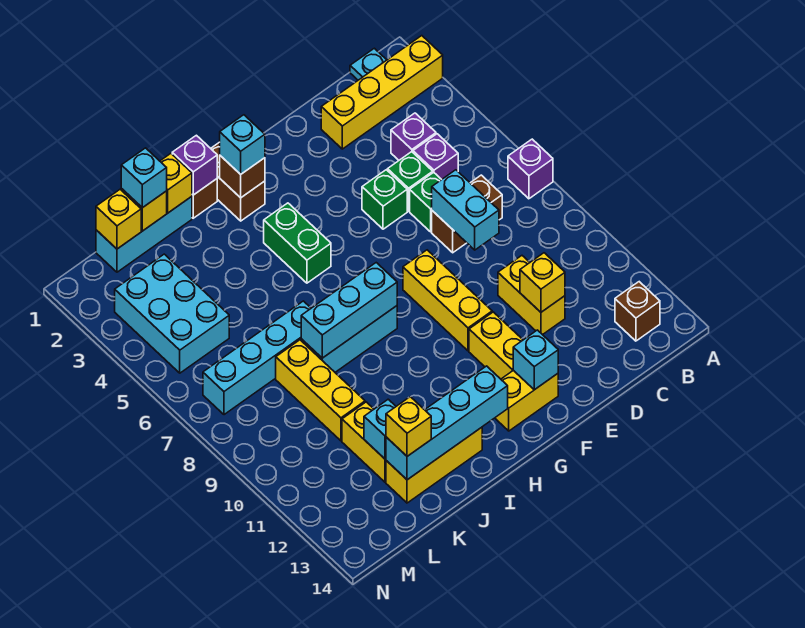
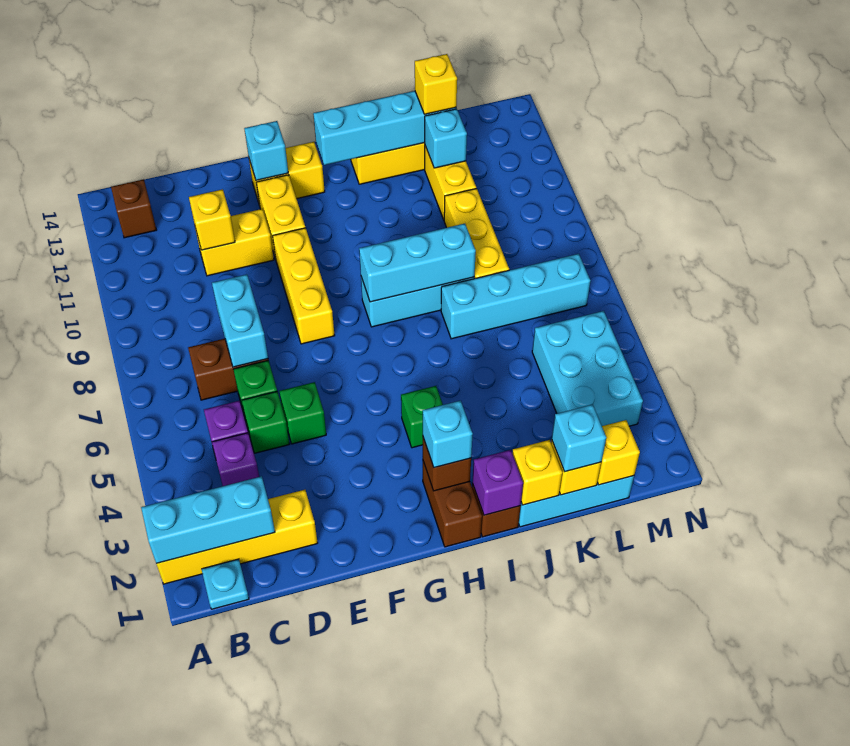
none -> cyan 1x3 brick [141,476,275,564]
purple 1x1 brick [508,139,553,199] -> none
yellow 1x2 brick [498,256,565,335] -> yellow 1x2 brick turned to [196,209,274,276]
green 1x2 brick [264,203,331,283] -> green 1x1 brick [401,386,443,448]

